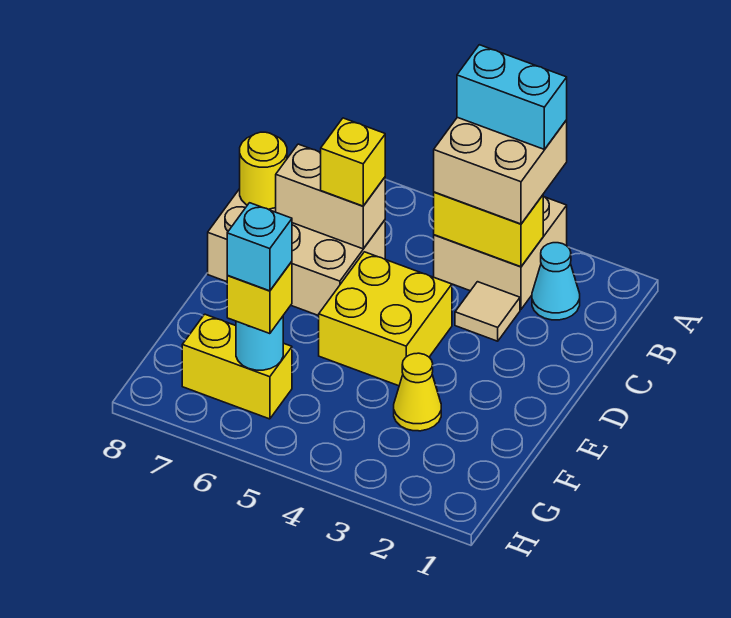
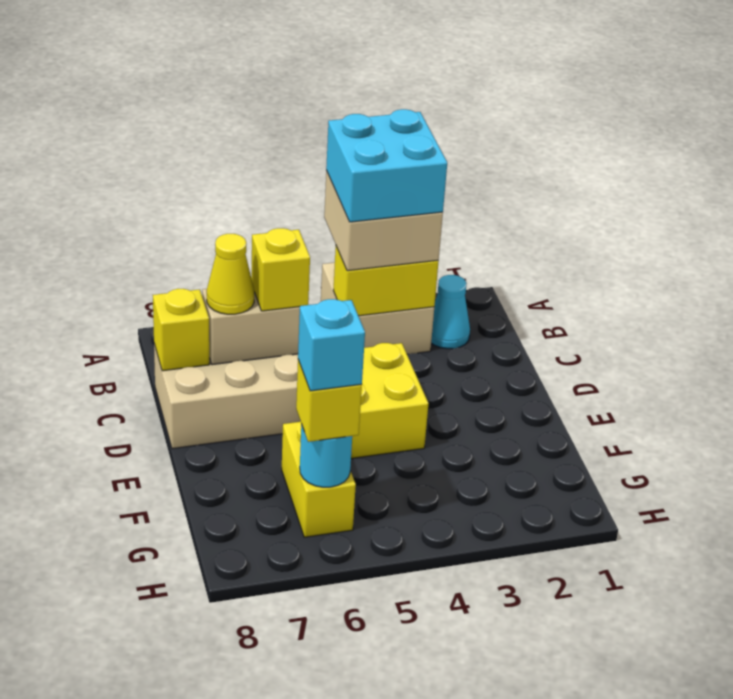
cyan 1x2 brick [457,45,567,149] -> cyan 2x2 brick [326,109,447,222]
tan 1x1 tile [455,282,520,341] -> none
yellow 1x1 round brick [240,132,287,209] -> yellow 1x1 brick [153,289,209,371]
yellow 1x1 cone [394,353,441,431] -> yellow 1x1 cone moved to [207,234,254,314]
yellow 1x2 brick [182,314,292,419] -> yellow 1x2 brick turned to [282,422,356,537]

